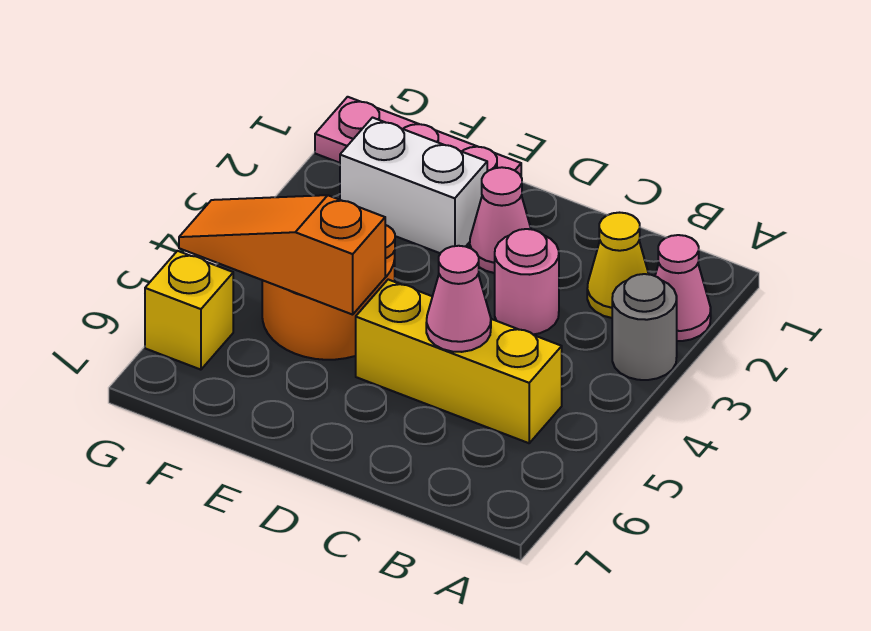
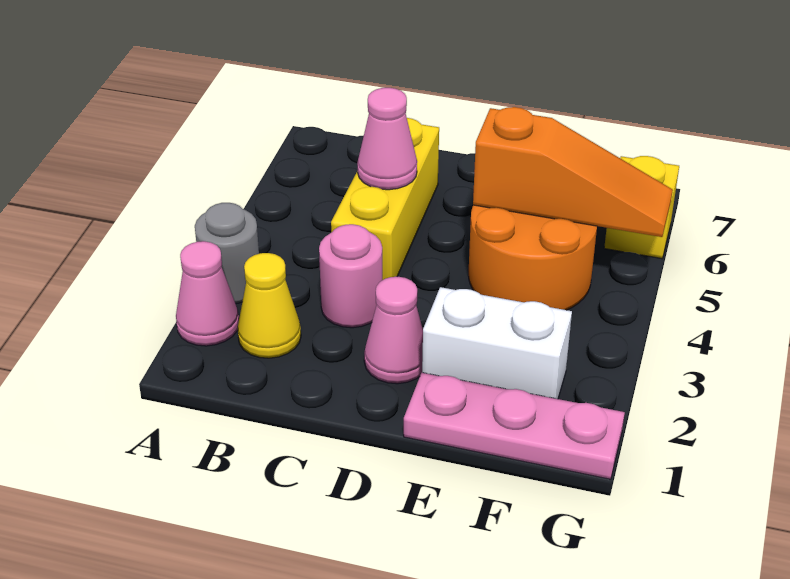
yellow 1x3 brick [356,280,562,443] -> yellow 1x3 brick turned to [331,118,439,280]

